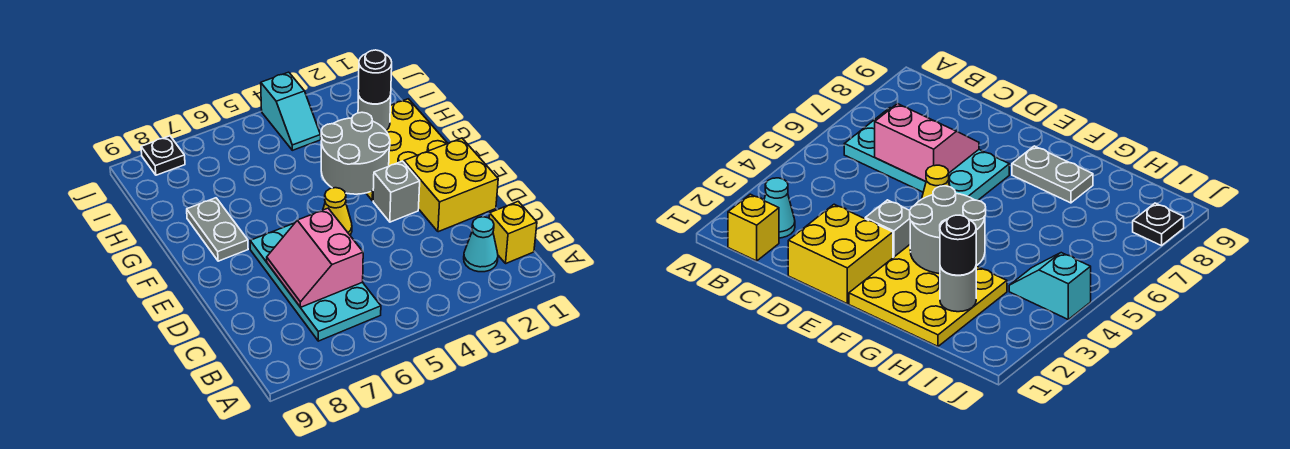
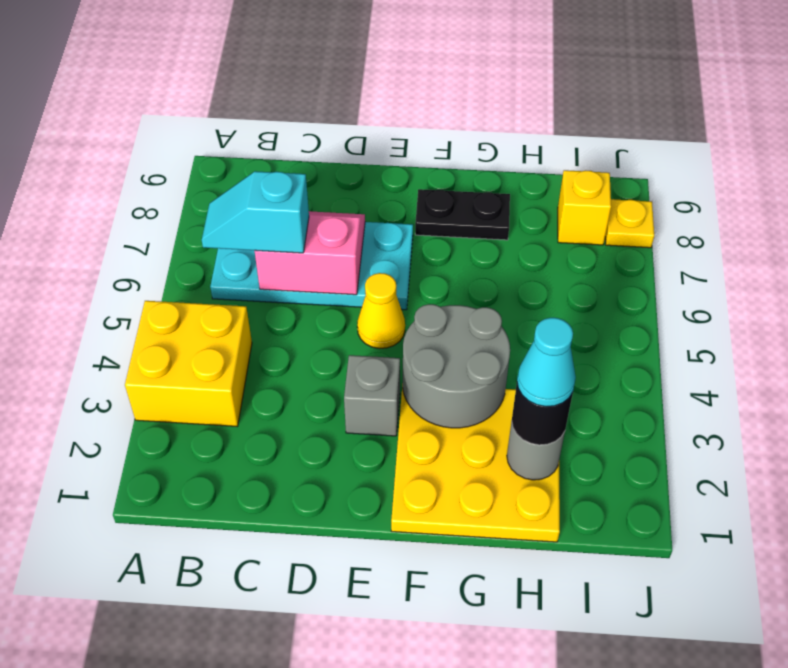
yellow 1x1 brick [489,201,537,263] -> yellow 1x1 brick moved to [558,170,611,245]
cyan 1x1 cone [464,217,498,272] -> cyan 1x1 cone moved to [517,318,576,407]
yellow 2x2 brick [404,138,498,232] -> yellow 2x2 brick moved to [125,301,252,427]
grey 1x2 plate [187,198,248,261] -> black 1x2 plate [415,189,510,240]
cyan 1x2 slope [261,72,321,150] -> cyan 1x2 slope moved to [202,171,309,253]
black 1x1 plate [141,136,185,175] -> yellow 1x1 plate [605,199,654,248]

